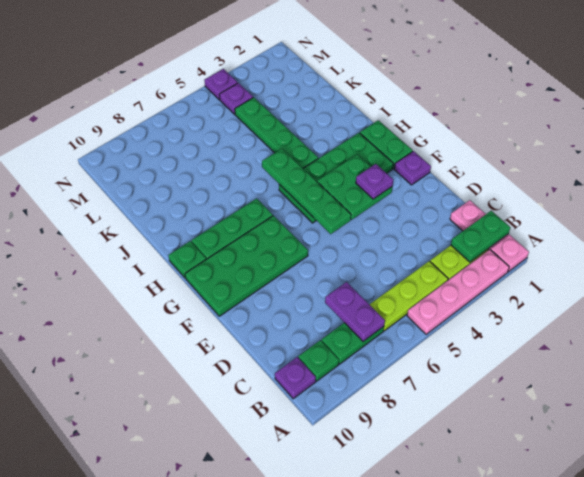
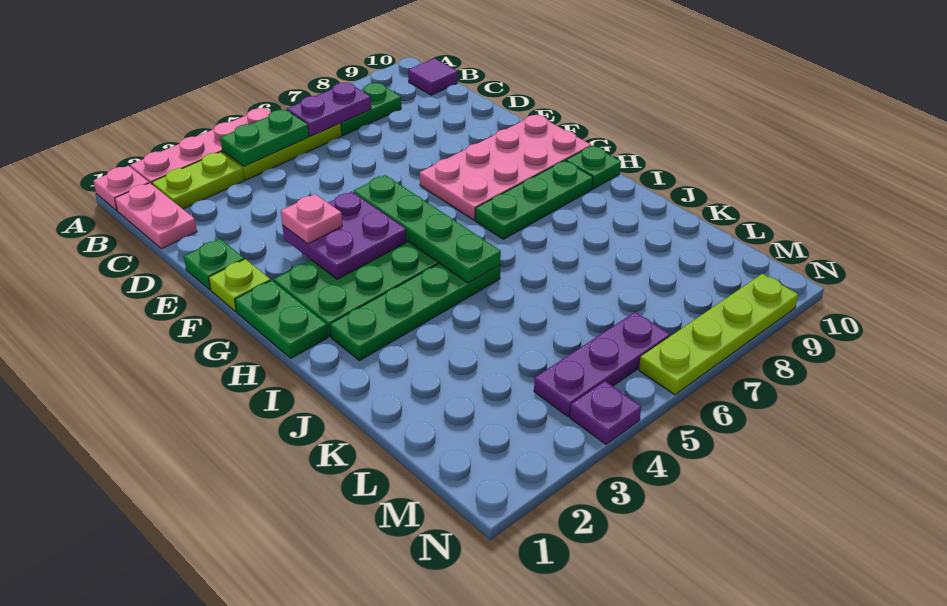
green 1x2 plate [451,211,510,262] -> green 1x2 plate moved to [220,109,309,166]
purple 1x2 plate [325,282,385,341] -> purple 1x2 plate turned to [287,83,371,136]
green 1x1 plate [298,340,339,381] -> green 1x1 plate moved to [184,239,244,290]
purple 1x1 plate [275,357,316,399] -> purple 1x1 tile [408,58,458,95]
purple 1x1 plate [394,151,431,185] -> lime 1x1 plate [209,259,270,312]
green 2x2 plate [317,154,392,220] -> purple 2x2 plate [282,191,407,279]
purple 1x1 plate [356,164,393,199] -> pink 1x1 plate [281,194,342,244]
green 2x4 plate [185,216,308,316] -> pink 2x4 plate [420,114,591,220]
green 1x4 plate [235,97,318,168] -> green 1x4 plate turned to [330,263,500,361]
purple 1x1 plate [219,83,253,114] -> purple 1x3 plate [534,312,670,417]
none -> lime 1x4 plate [639,274,798,395]

